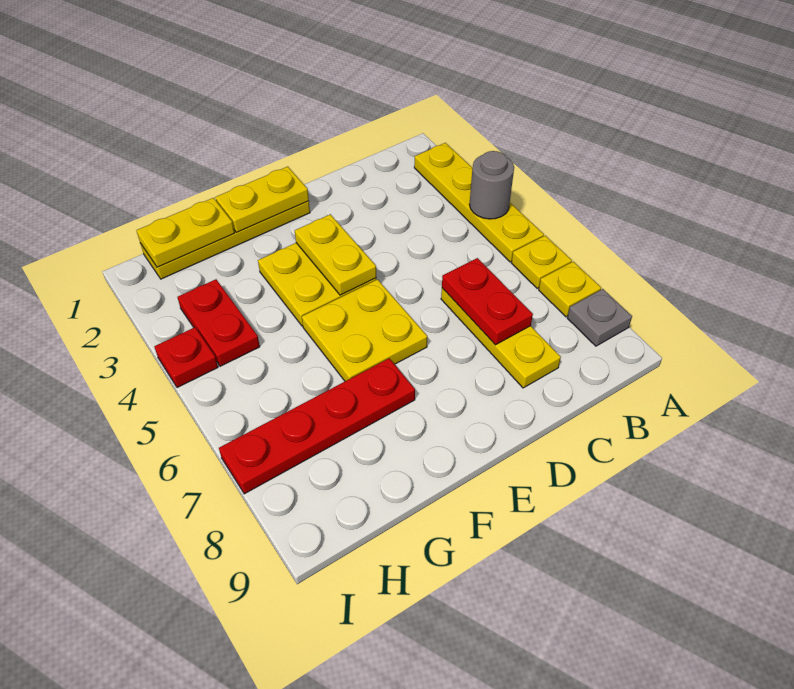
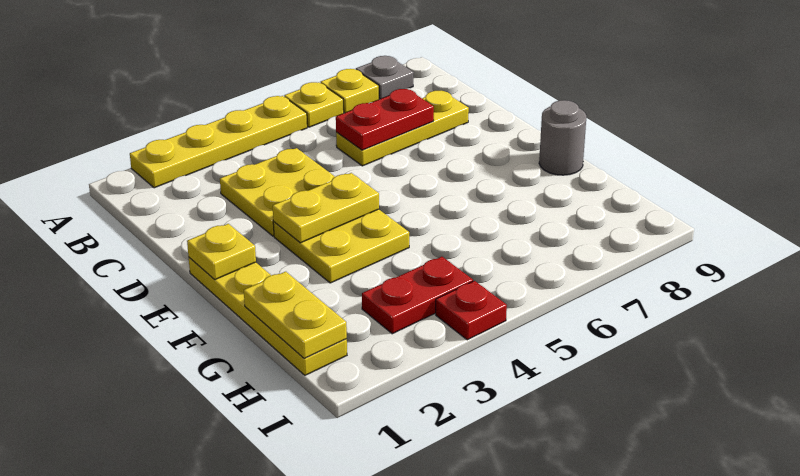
grey 1x1 round brick [469,151,514,219] -> grey 1x1 round brick moved to [539,100,586,175]
yellow 1x2 plate [216,167,309,232] -> yellow 1x1 plate [187,224,256,280]
yellow 2x2 plate [302,279,427,381] -> yellow 2x2 plate moved to [220,148,335,236]
red 1x4 plate [219,358,415,494] -> none

